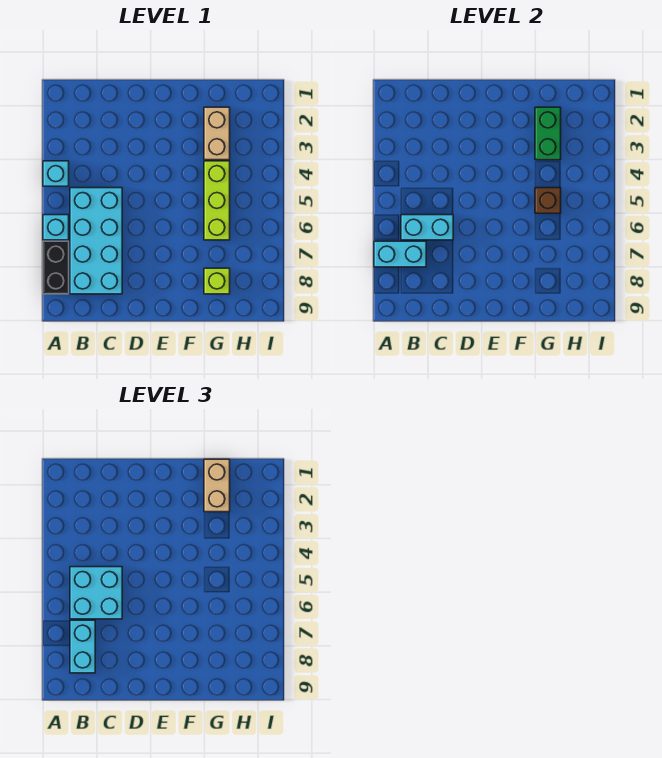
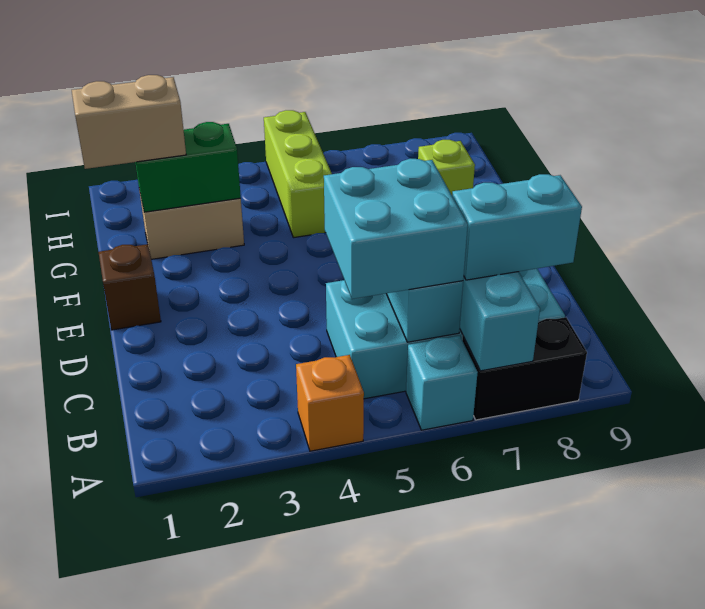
cyan 1x1 brick [43,161,69,186] -> orange 1x1 brick [296,355,364,451]
lime 1x3 brick [204,161,230,240] -> lime 1x3 brick turned to [264,110,332,238]
brown 1x1 brick [535,188,561,213] -> brown 1x1 brick moved to [99,244,161,330]

